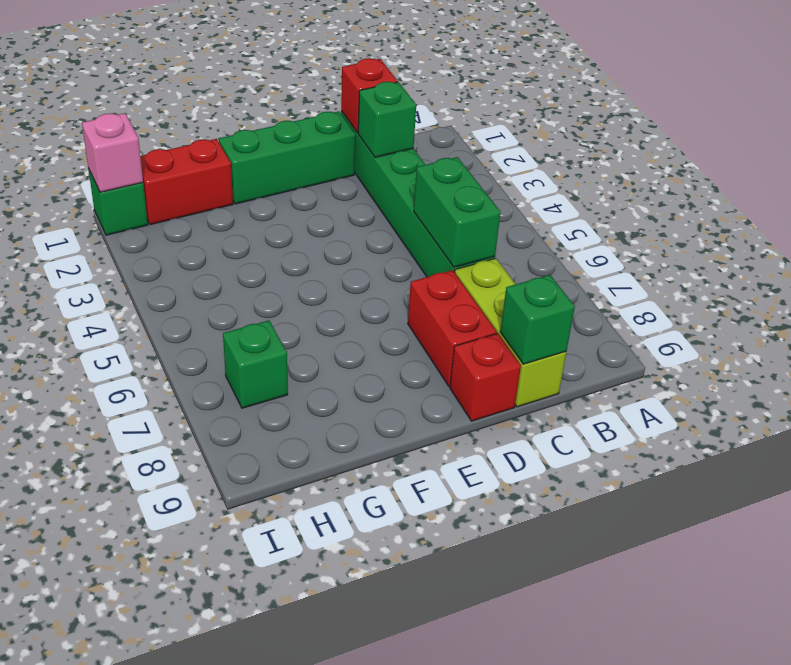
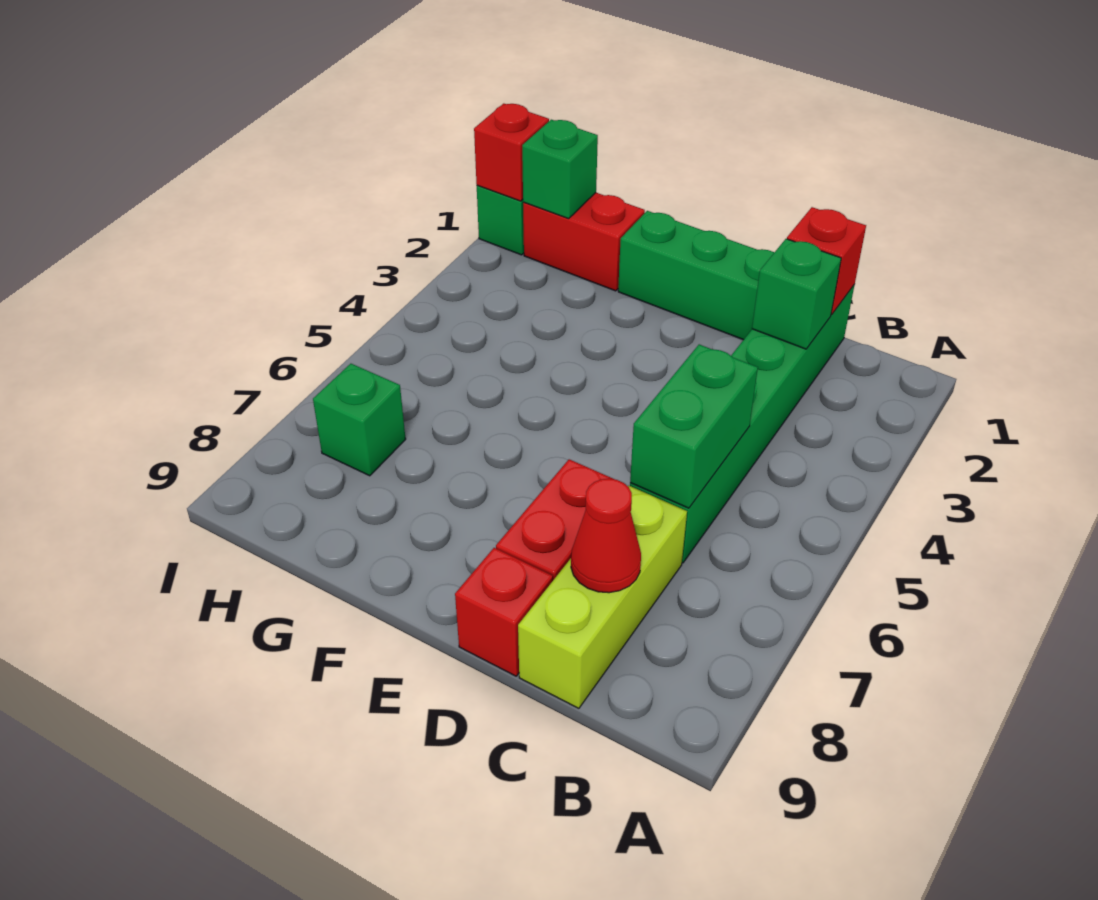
none -> red 1x1 cone [571,479,641,593]
green 1x1 brick [500,275,575,364] -> green 1x1 brick moved to [522,120,598,219]
pink 1x1 brick [82,113,143,192] -> red 1x1 brick [474,104,549,201]

